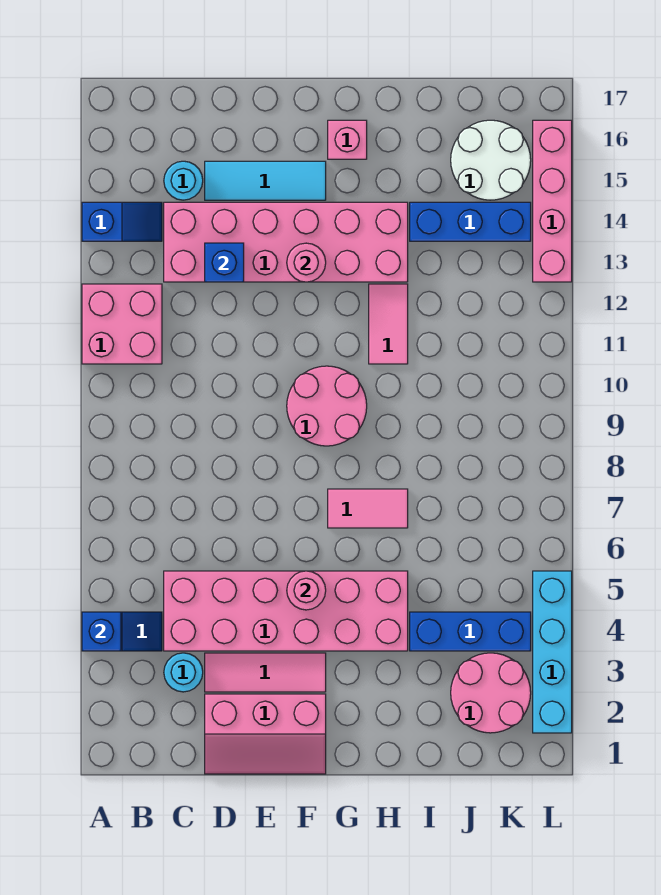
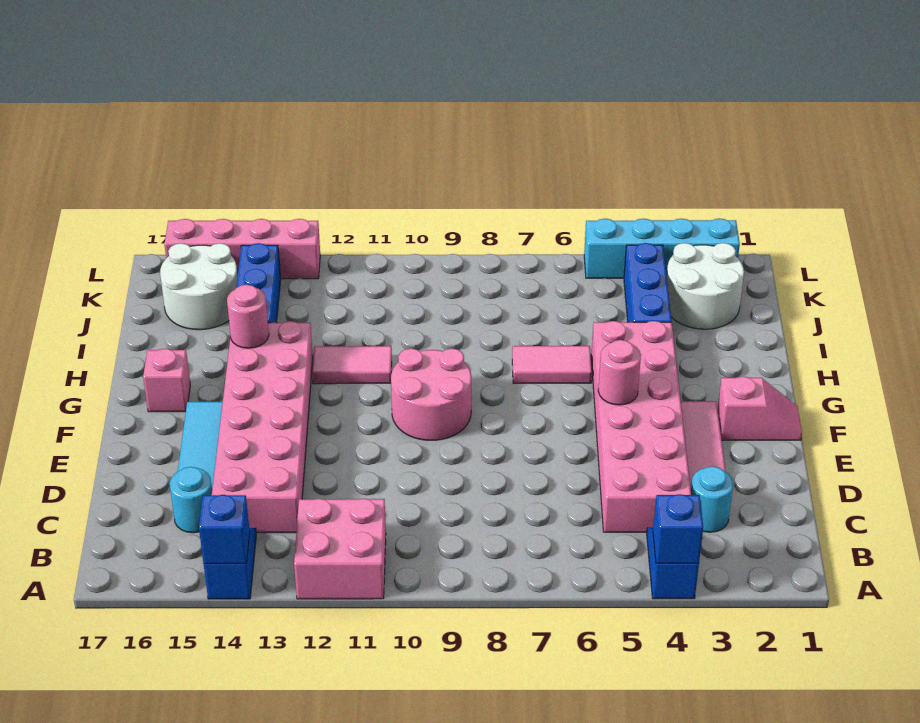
pink 2x3 slope [205,694,326,774] -> pink 1x2 slope [718,376,802,440]
blue 1x1 brick [205,243,244,282] -> blue 1x1 brick moved to [199,495,250,564]
pink 1x1 round brick [287,243,326,282] -> pink 1x1 round brick moved to [227,285,269,348]
pink 1x2 tile [328,489,408,528] -> pink 1x2 tile turned to [512,346,592,383]
pink 2x2 round brick [451,653,531,733] -> white 2x2 round brick [667,243,744,329]

